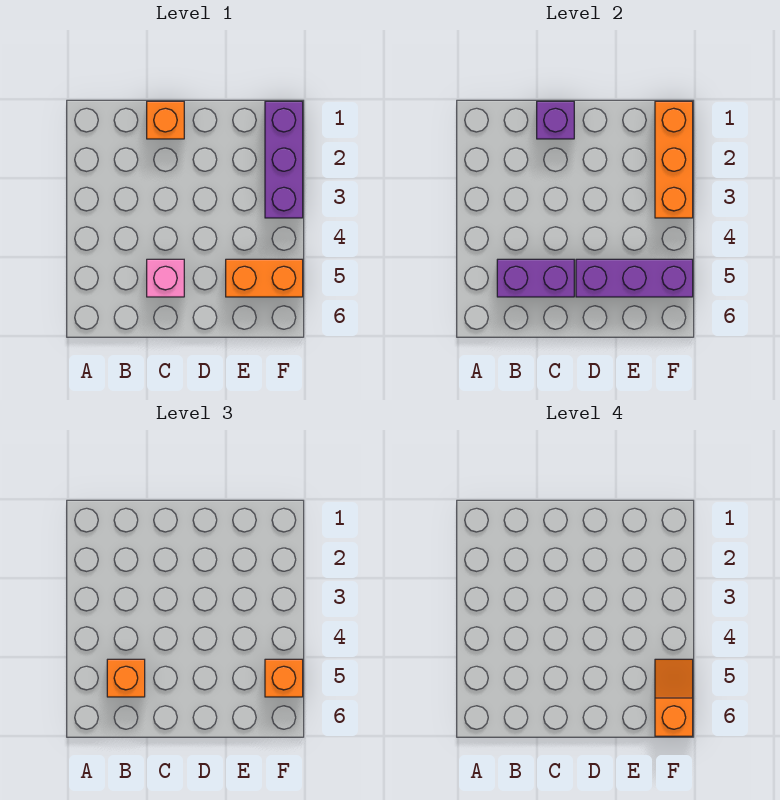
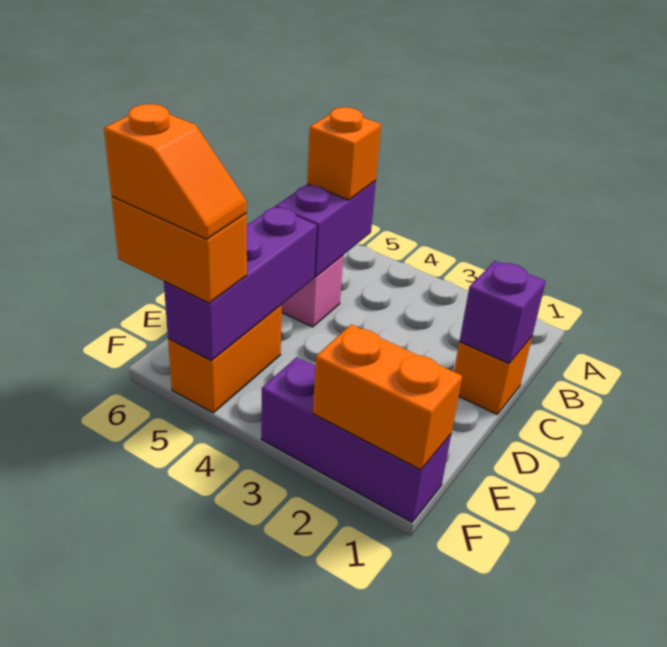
orange 1x3 brick [655,101,693,218] -> orange 1x2 brick [313,324,462,470]
orange 1x1 brick [265,659,303,697] -> orange 1x2 brick [112,197,247,303]

